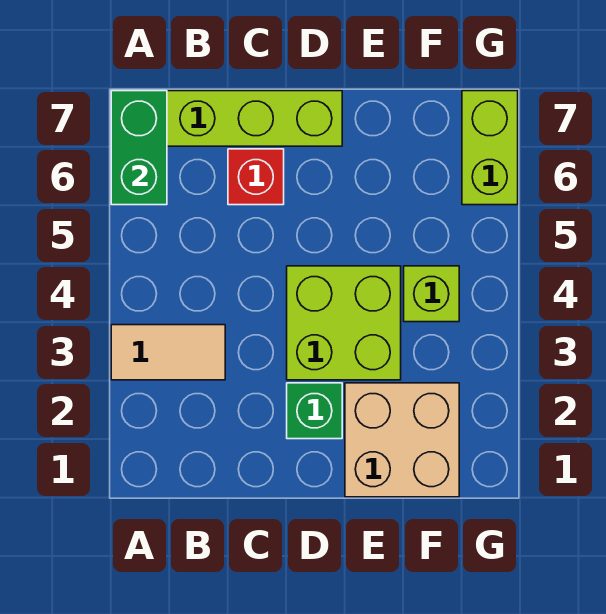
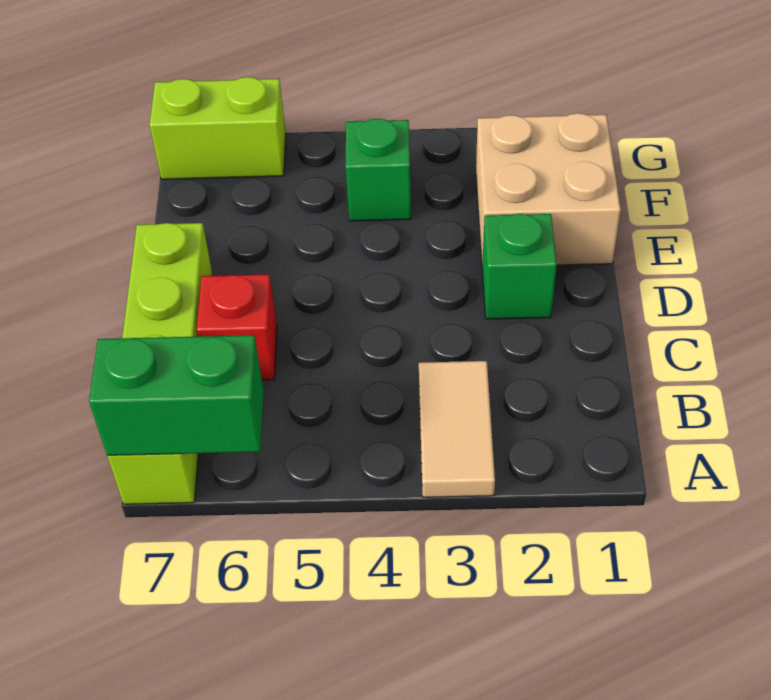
lime 2x2 brick [287,266,401,380] -> none
lime 1x1 brick [404,266,459,322] -> green 1x1 brick [346,119,411,221]

